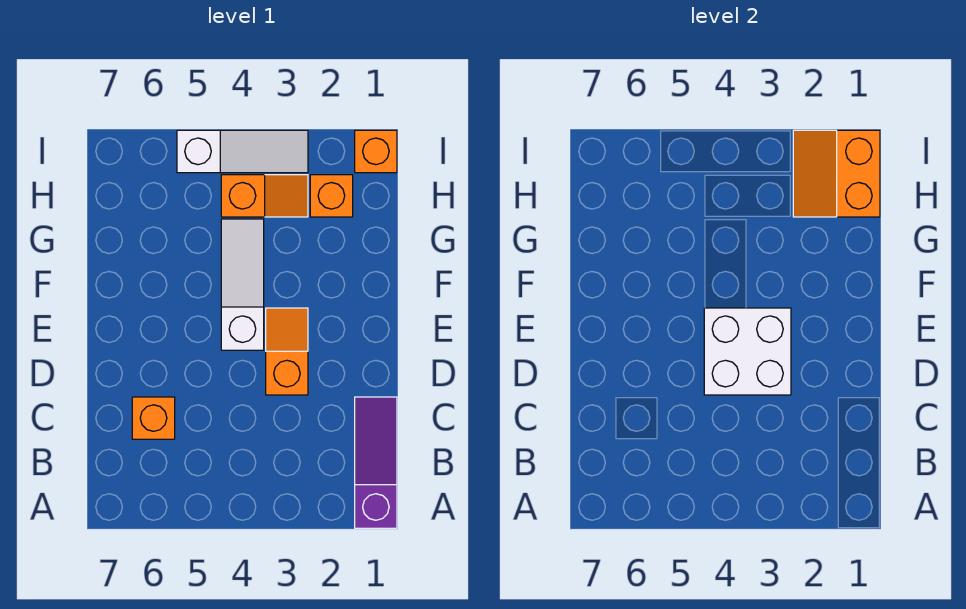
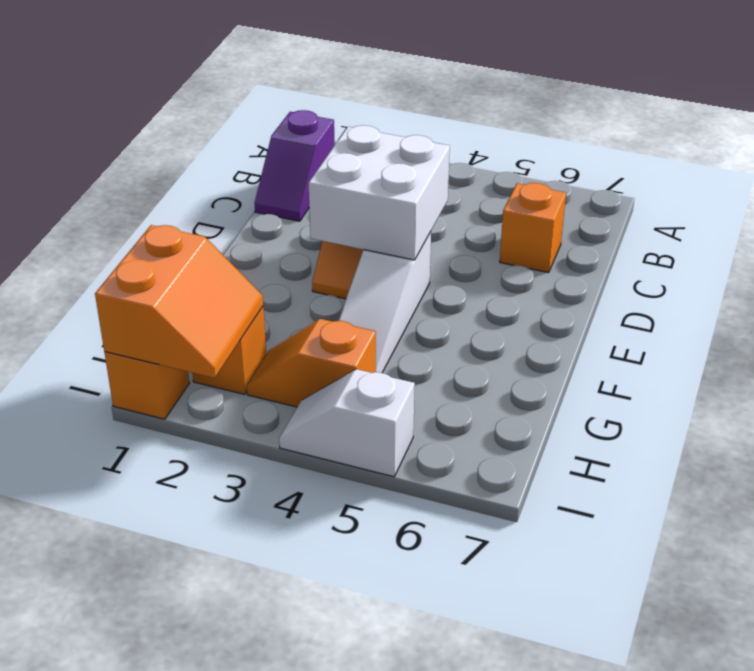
purple 1x3 slope [355,397,397,528] -> purple 1x2 slope [255,110,335,221]
white 1x3 slope [177,130,308,173] -> white 1x2 slope [279,369,415,477]

